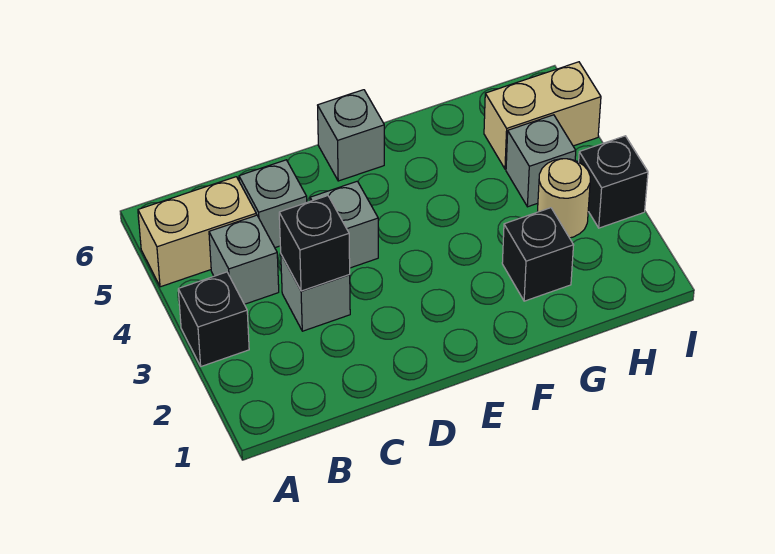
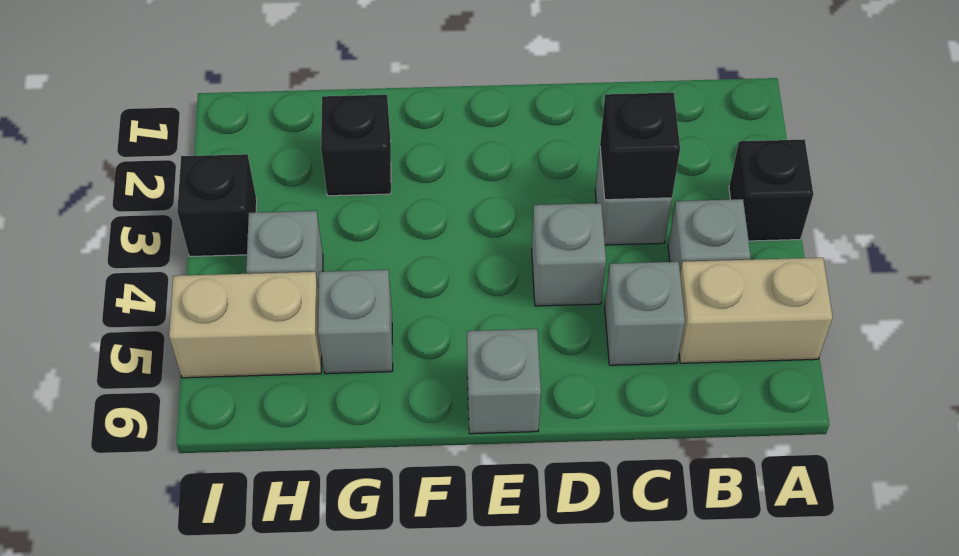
none -> grey 1x1 brick [318,270,393,374]
tan 1x1 round brick [538,159,590,238] -> none

